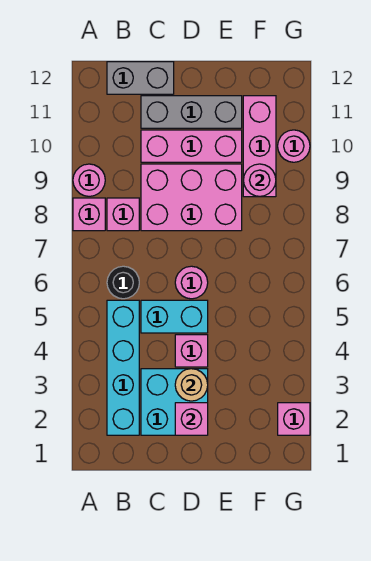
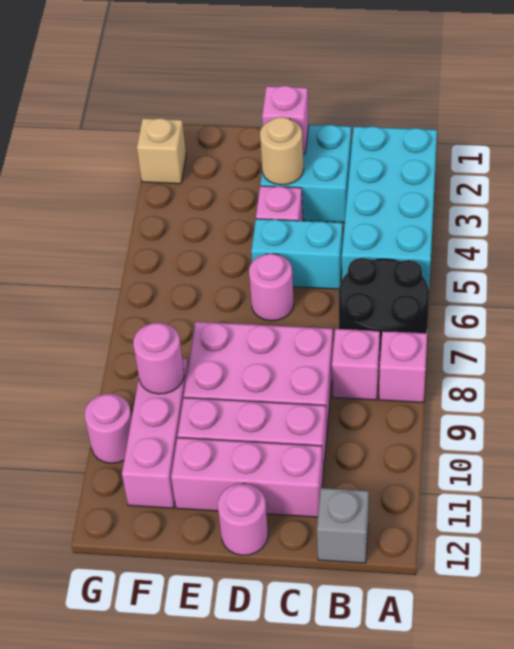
pink 1x1 round brick [73,164,105,196] -> pink 1x1 round brick moved to [218,483,268,555]
cyan 1x4 brick [107,300,139,435] -> cyan 2x4 brick [342,126,437,289]
black 1x1 round brick [107,266,139,299] -> black 2x2 round brick [338,258,429,363]
grey 1x2 brick [107,62,174,94] -> grey 1x1 brick [317,488,369,563]
grey 1x3 brick [141,96,242,128] -> pink 1x3 brick [171,438,323,517]
pink 1x1 brick [278,403,310,435] -> tan 1x1 brick [137,118,186,184]

